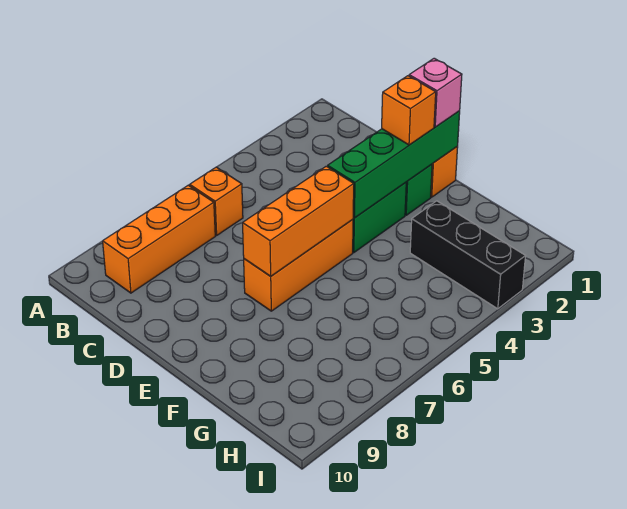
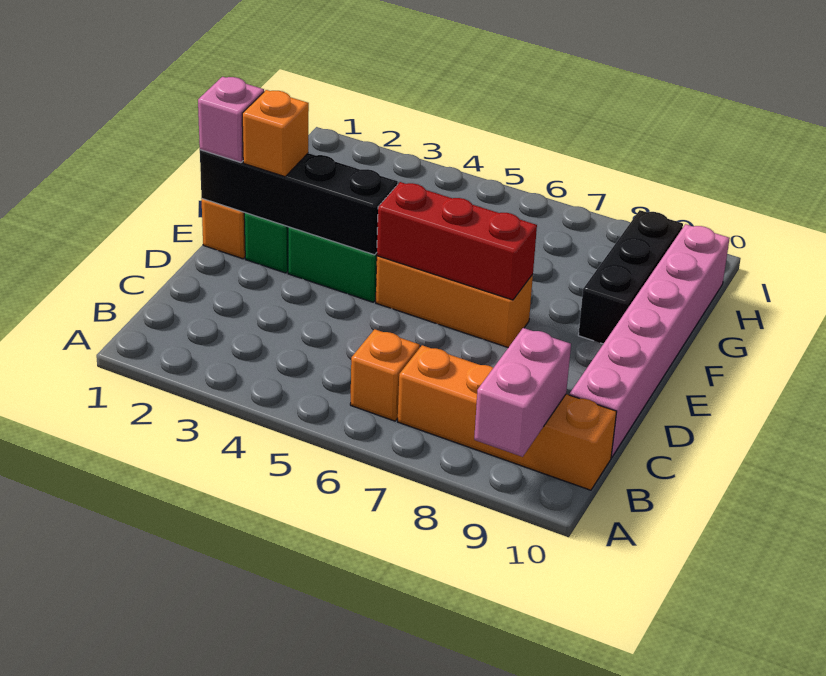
none -> pink 1x2 brick [474,328,571,457]
orange 1x3 brick [103,185,215,293] -> orange 1x4 brick [398,345,617,490]
none -> pink 1x6 brick [570,224,730,458]
green 1x4 brick [328,111,460,218] -> black 1x4 brick [200,150,398,255]
orange 1x3 brick [243,166,354,276] -> red 1x3 brick [377,182,537,300]
black 1x3 brick [410,201,525,309] -> black 1x3 brick moved to [578,210,683,344]

